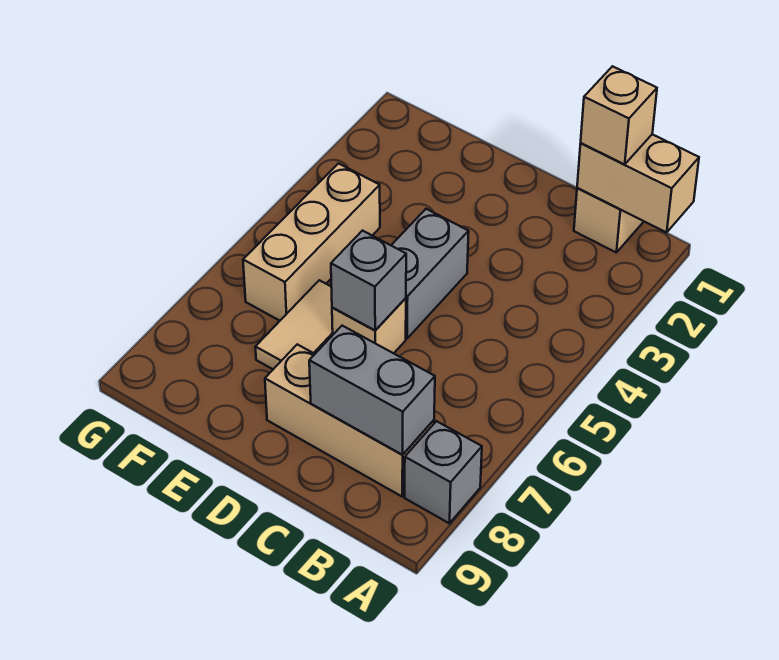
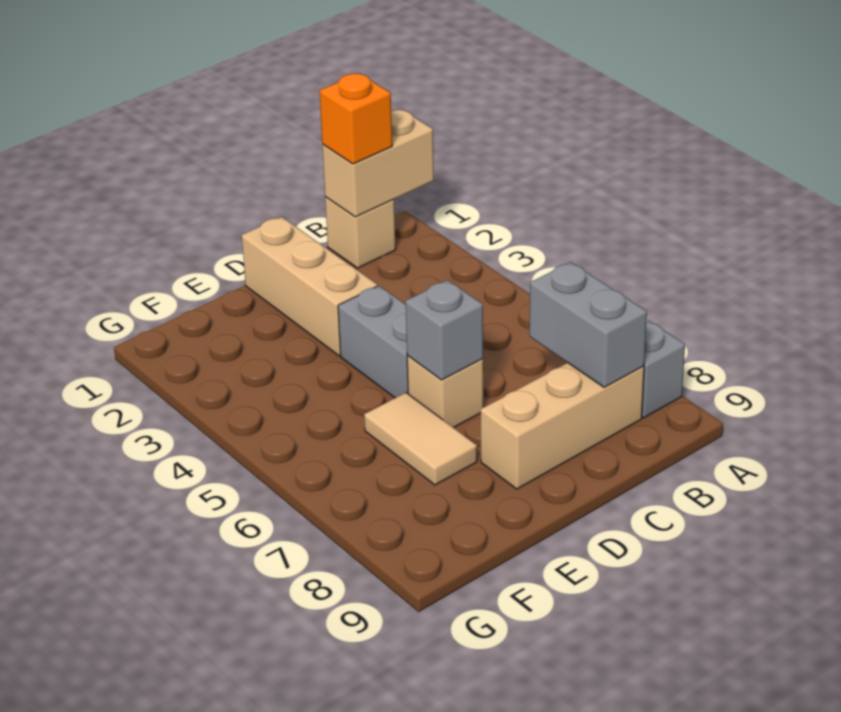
tan 1x1 brick [581,66,657,164] -> orange 1x1 brick [320,73,392,164]
grey 1x2 brick [309,326,435,455] -> grey 1x2 brick turned to [530,262,647,387]
tan 1x3 brick [243,164,380,321] -> tan 1x3 brick moved to [242,217,377,356]

